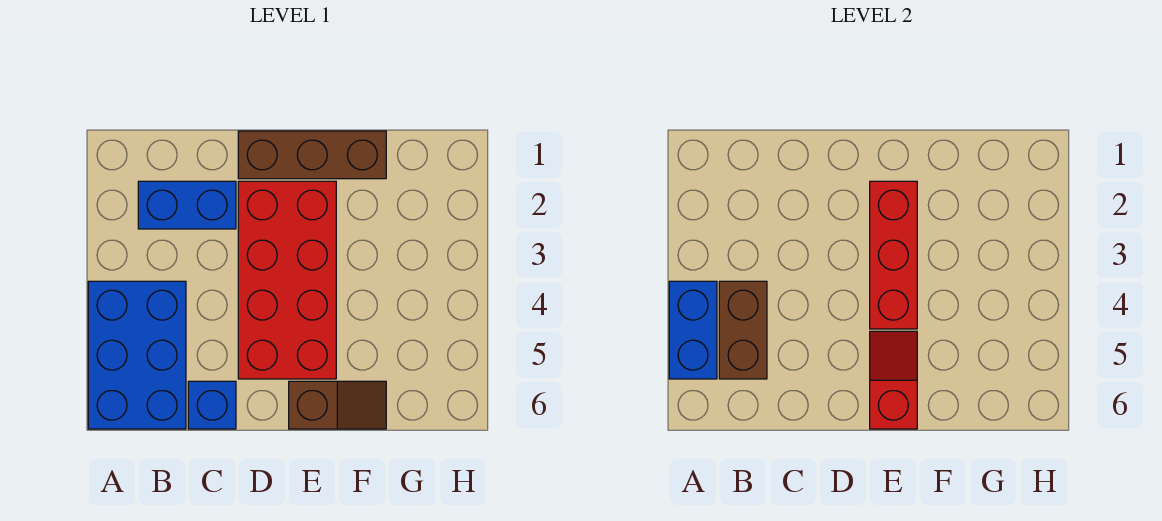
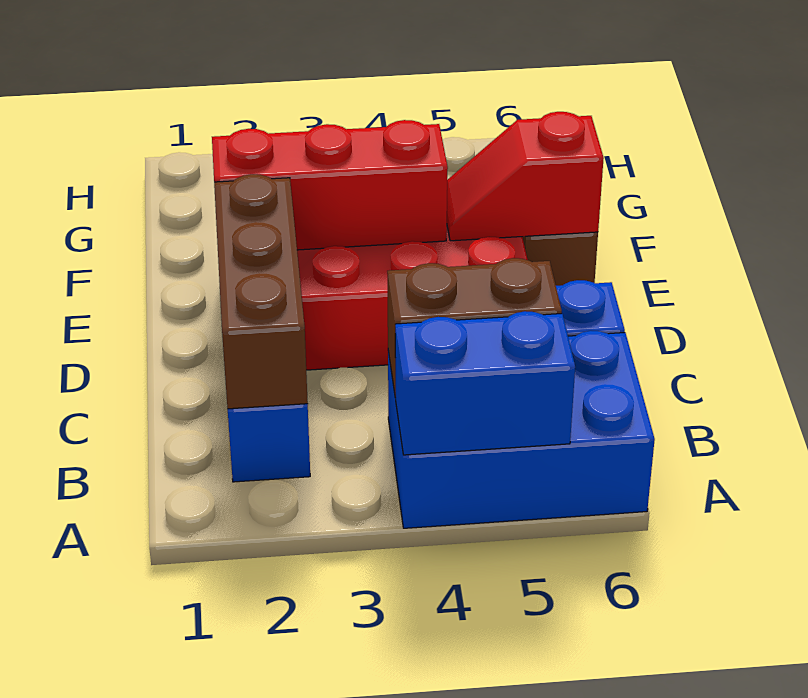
brown 1x3 brick [238,131,386,179] -> brown 1x3 brick moved to [214,174,308,409]

